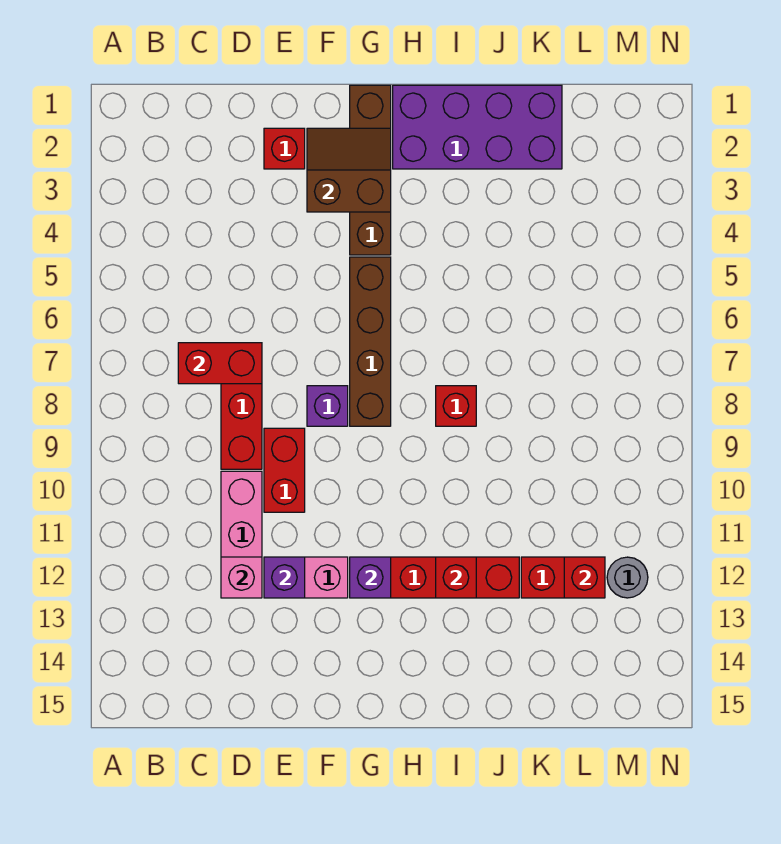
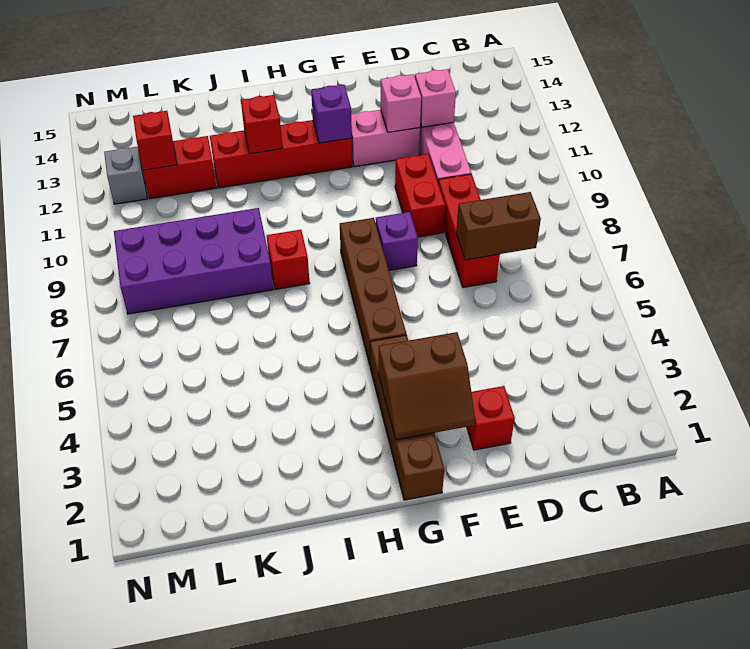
red 1x2 brick [178,343,262,384] -> brown 1x2 brick [456,192,541,260]
purple 1x1 brick [264,557,305,598] -> pink 1x1 brick [381,74,421,132]
purple 2x4 brick [393,85,562,169] -> purple 2x4 brick moved to [114,208,273,314]
grey 1x1 round brick [607,557,648,598] -> grey 1x1 brick [104,147,147,204]

